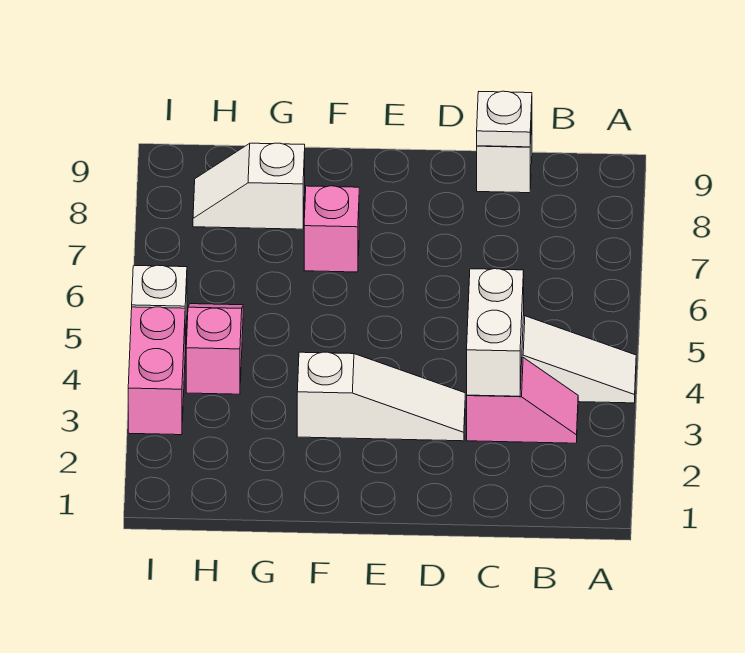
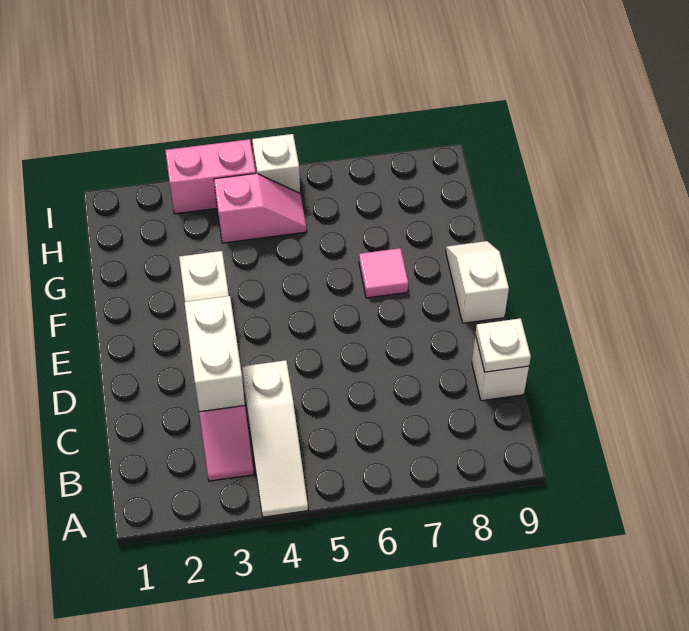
white 1x2 brick [467,269,524,396] -> white 1x2 brick turned to [184,296,245,412]
pink 1x1 brick [304,186,359,272] -> pink 1x1 tile [359,248,408,298]
white 1x2 slope [193,143,305,229] -> white 1x2 slope moved to [446,241,509,323]

